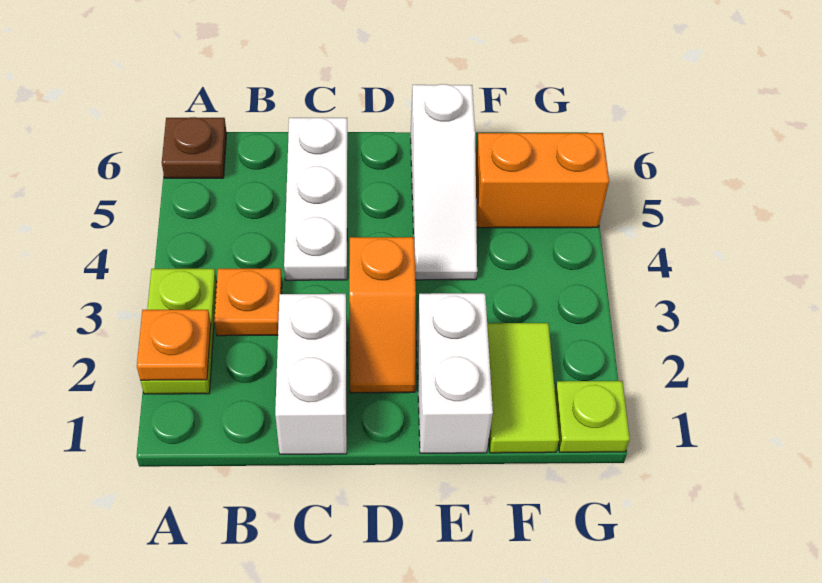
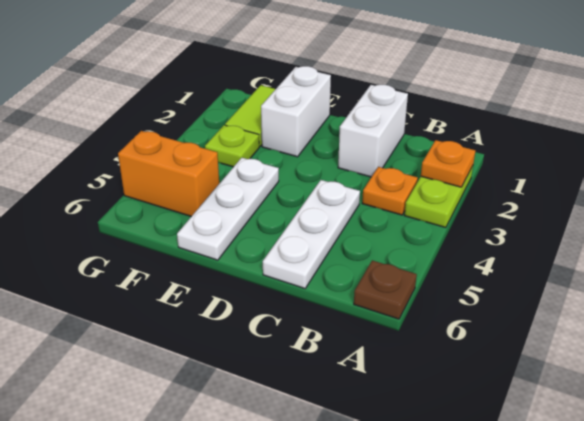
orange 1x2 slope [349,237,416,393] -> none
white 1x3 slope [411,84,477,280] -> white 1x3 plate [177,158,279,260]
lime 1x1 plate [555,381,630,452] -> lime 1x1 plate moved to [205,125,259,167]

